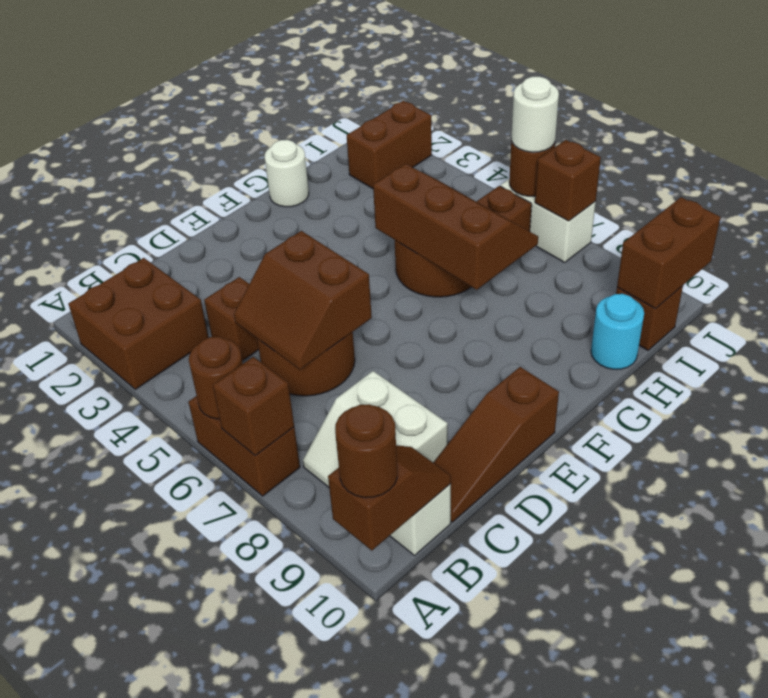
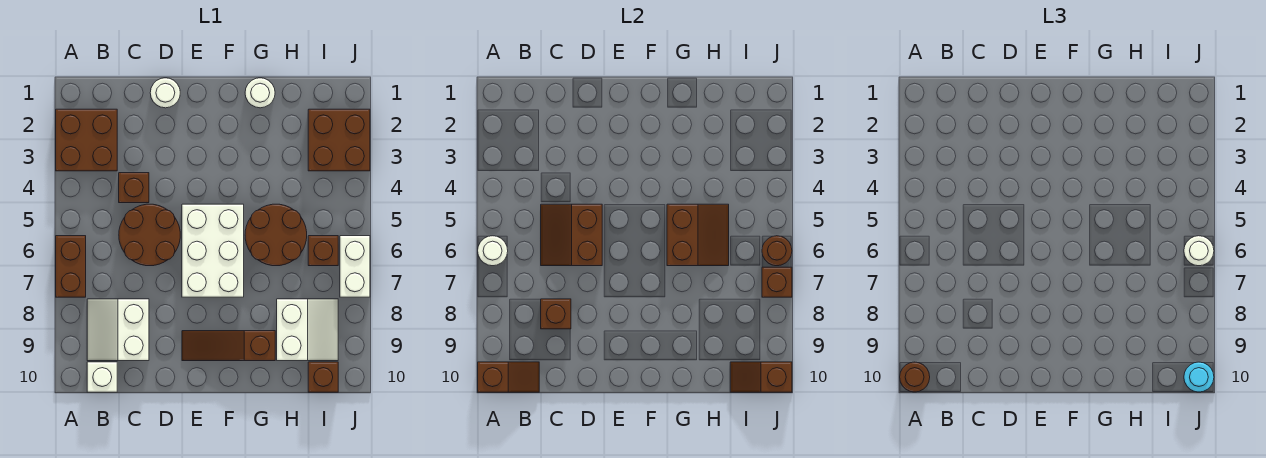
brown 1x1 round brick [189,337,243,419] -> white 1x1 round brick [478,236,508,266]
brown 1x1 brick [213,357,294,455] -> brown 1x1 brick moved to [541,299,571,329]
brown 1x3 slope [433,367,559,522] -> brown 1x3 slope moved to [182,331,275,361]
none -> white 1x1 round brick [150,78,180,108]
none -> white 2x3 brick [182,204,244,297]
brown 2x3 slope [373,164,538,290] -> brown 2x2 slope [667,204,729,266]
none -> white 2x2 slope [277,299,338,361]
cyan 1x1 round brick [591,294,644,369] -> cyan 1x1 round brick moved to [1184,362,1214,392]
brown 1x2 brick [347,101,432,189] -> brown 2x2 brick [308,109,370,171]
brown 1x2 brick [617,197,721,309] -> brown 1x2 slope [730,362,792,392]

